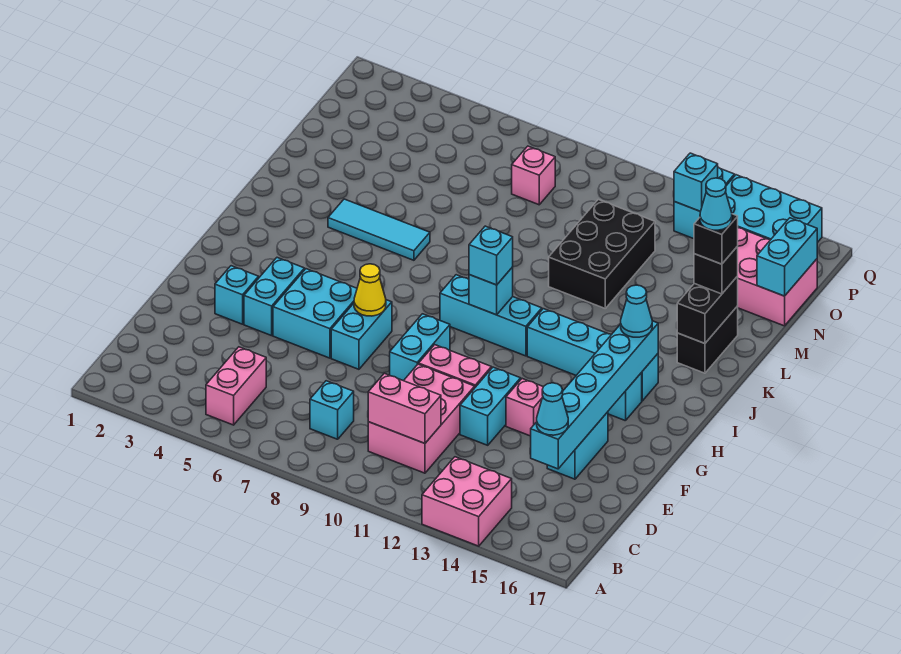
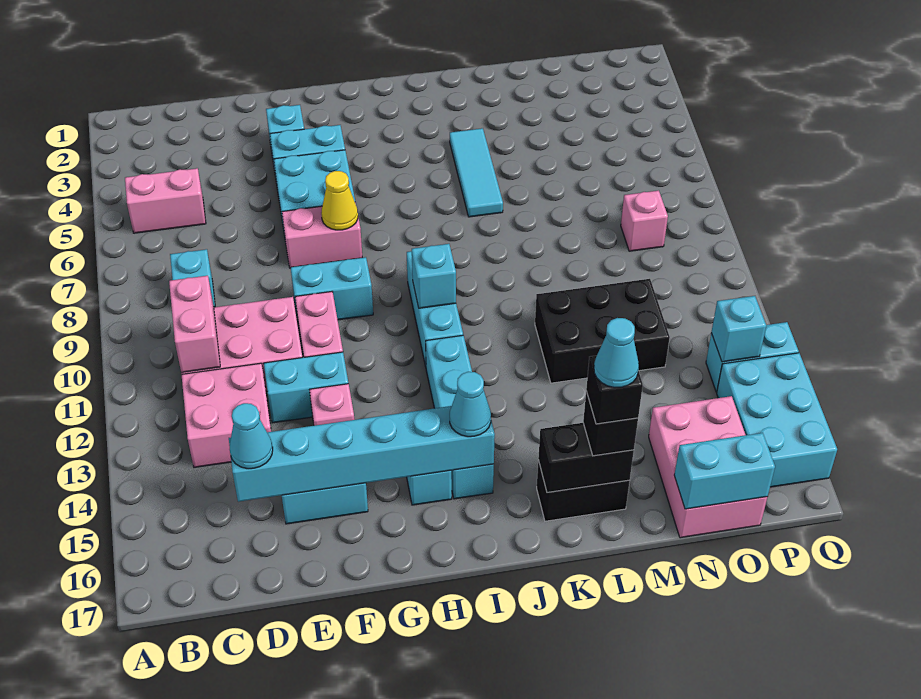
pink 2x2 brick [422,457,512,546] -> pink 2x2 brick moved to [181,363,271,467]
cyan 1x2 brick [331,300,392,369] -> pink 1x2 brick [282,202,362,268]
cyan 1x1 brick [469,226,513,285] -> none

